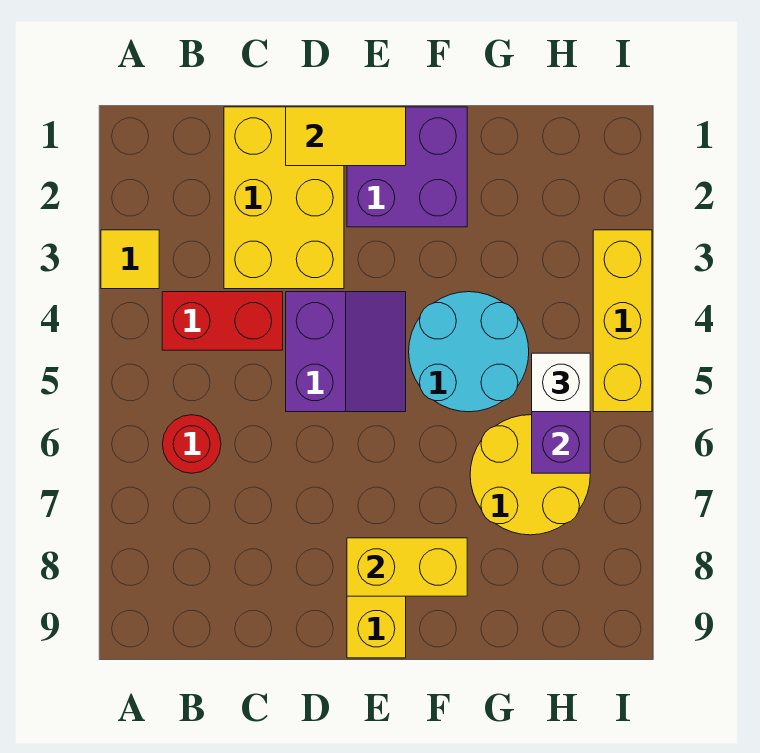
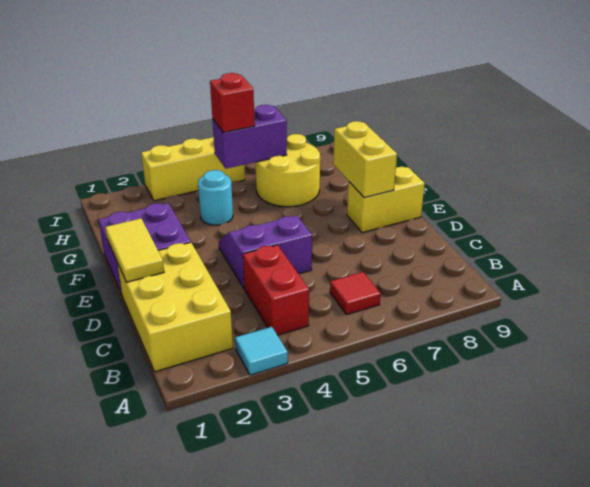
yellow 1x1 tile [101,230,159,289] -> cyan 1x1 tile [235,327,288,375]
red 1x1 round brick [163,415,221,473] -> red 1x1 tile [330,272,381,315]
yellow 2x3 brick [224,107,344,289] -> yellow 2x3 brick turned to [117,242,233,372]
cyan 2x2 round brick [409,292,529,412] -> cyan 1x1 round brick [198,170,233,225]
white 1x1 brick [532,353,590,412] -> red 1x1 brick [210,73,255,133]

